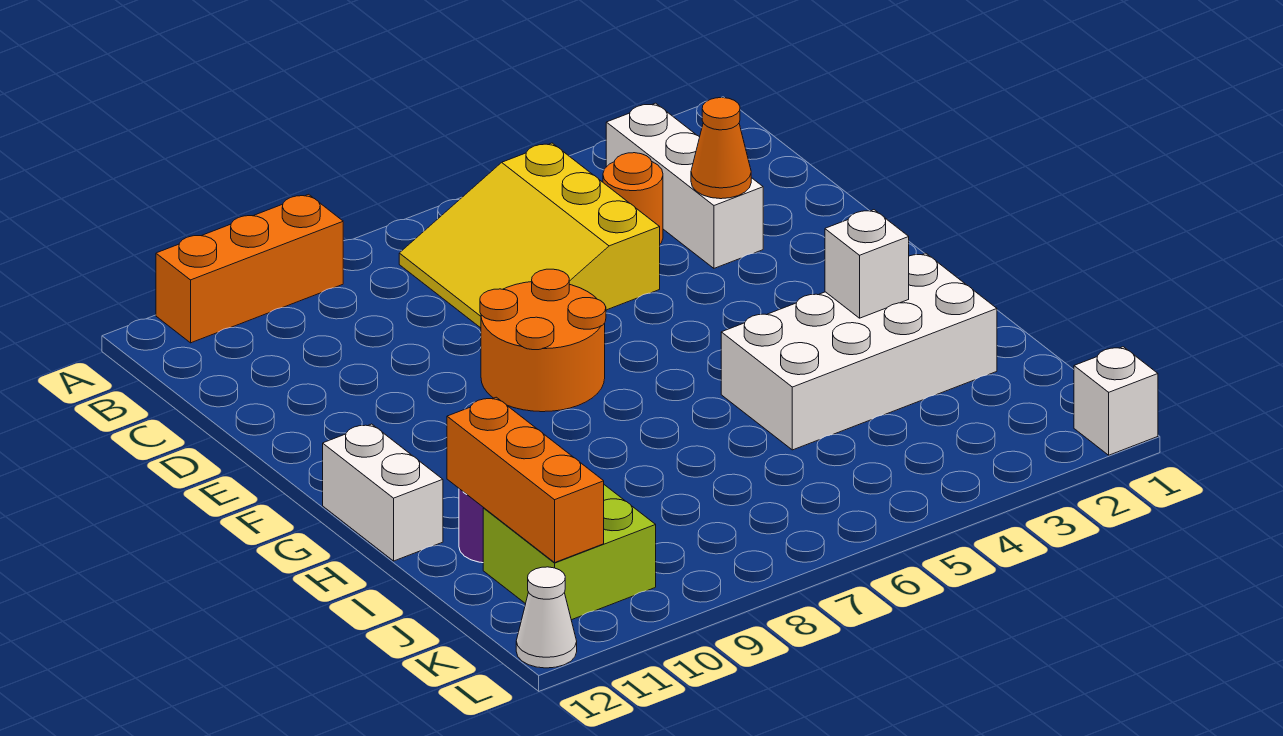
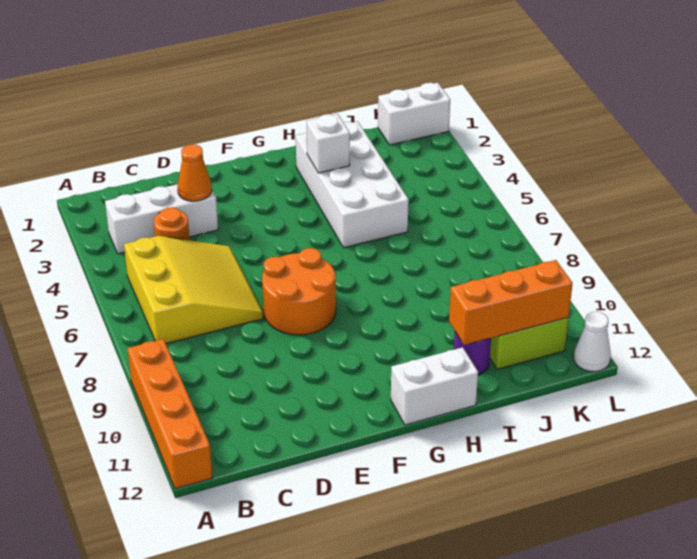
orange 1x3 brick [156,194,343,343] -> orange 1x4 brick [127,339,212,489]
yellow 3x3 slope [399,143,660,328] -> yellow 3x3 slope turned to [124,236,263,343]
white 1x1 brick [1074,347,1158,455] -> white 1x2 brick [378,83,450,145]

